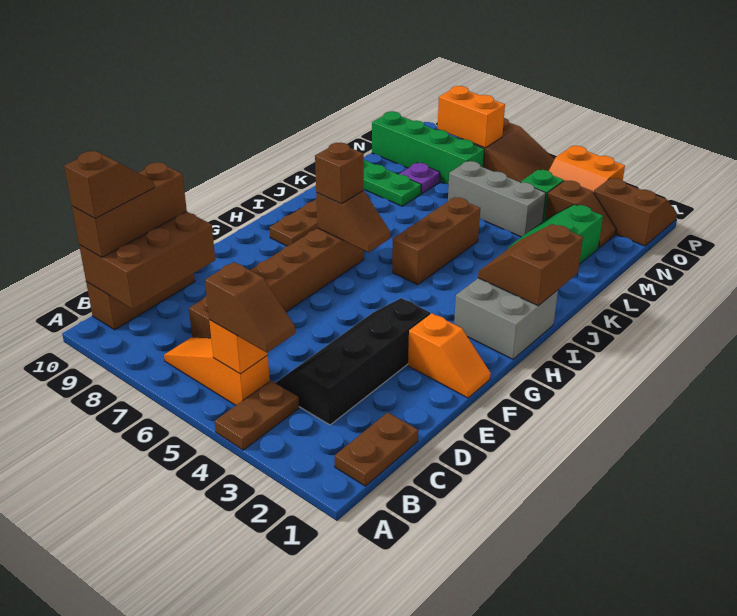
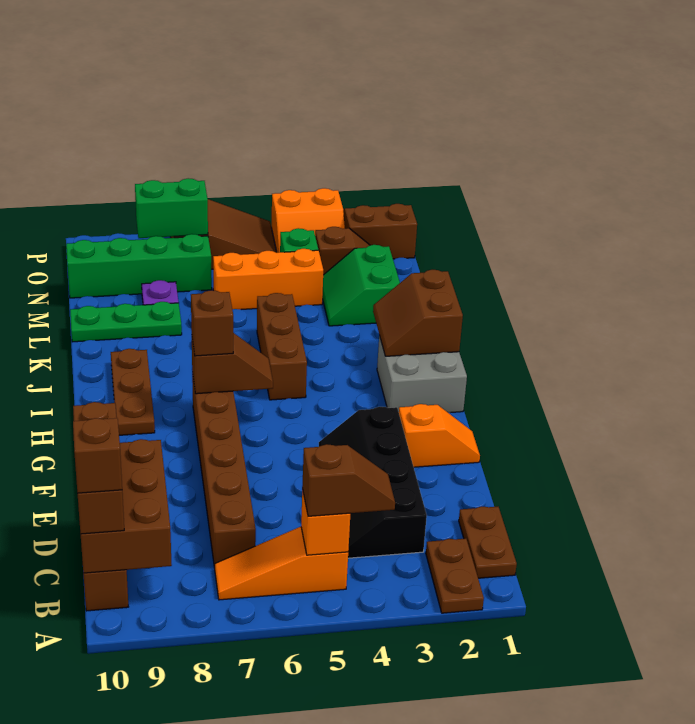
brown 1x2 plate [215,381,299,450] -> brown 1x2 plate moved to [426,539,484,613]
grey 1x3 brick [448,161,546,237] -> orange 1x3 brick [213,249,323,310]
orange 1x2 brick [438,86,505,148] -> green 1x2 brick [135,178,208,238]

